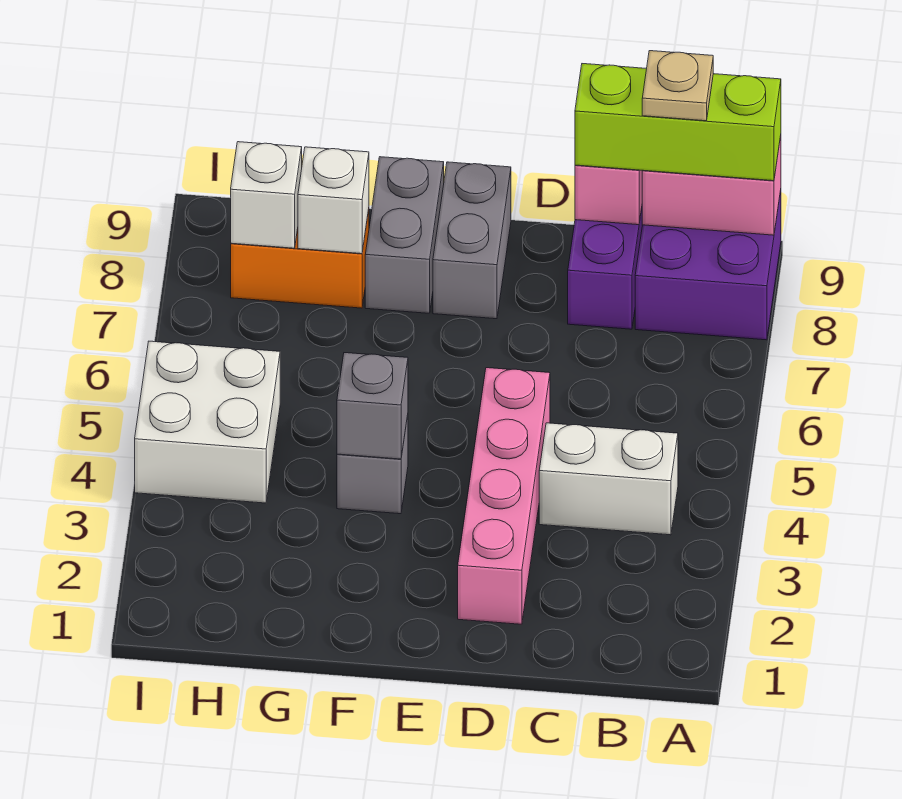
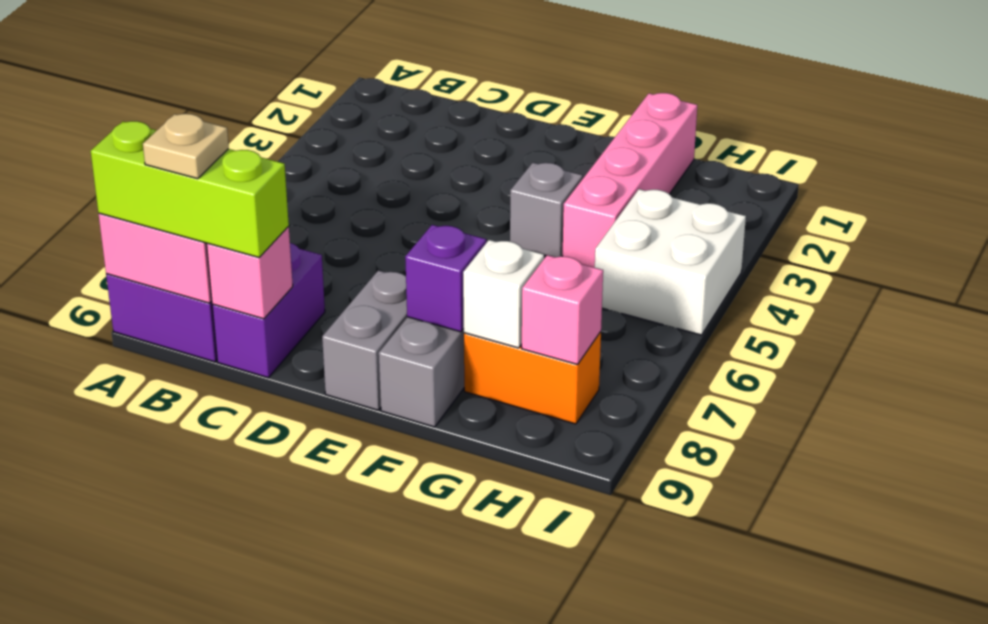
white 1x2 brick [539,423,678,535] -> none
pink 1x4 brick [458,368,550,624] -> pink 1x4 brick moved to [563,93,697,268]
grey 1x1 brick [337,353,408,459] -> none
none -> purple 1x1 brick [405,225,486,332]
white 1x1 brick [231,142,302,248] -> pink 1x1 brick [522,255,603,364]

